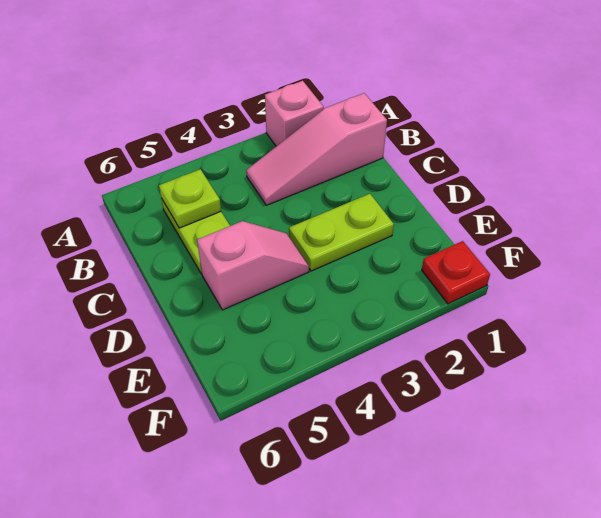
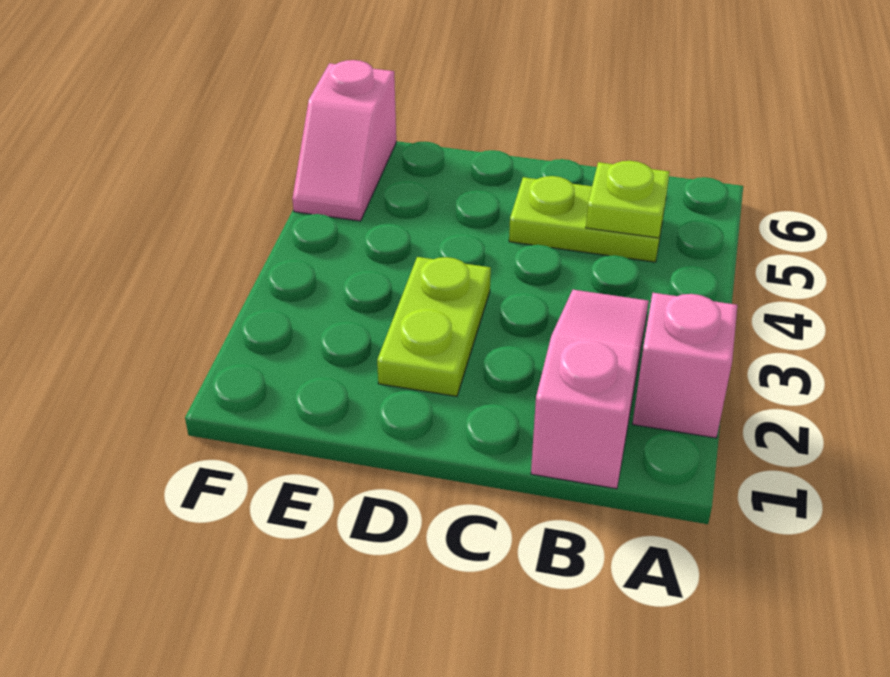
pink 1x2 slope [197,221,309,310] -> pink 1x2 slope moved to [293,60,396,221]
red 1x1 plate [422,241,490,304] -> none

